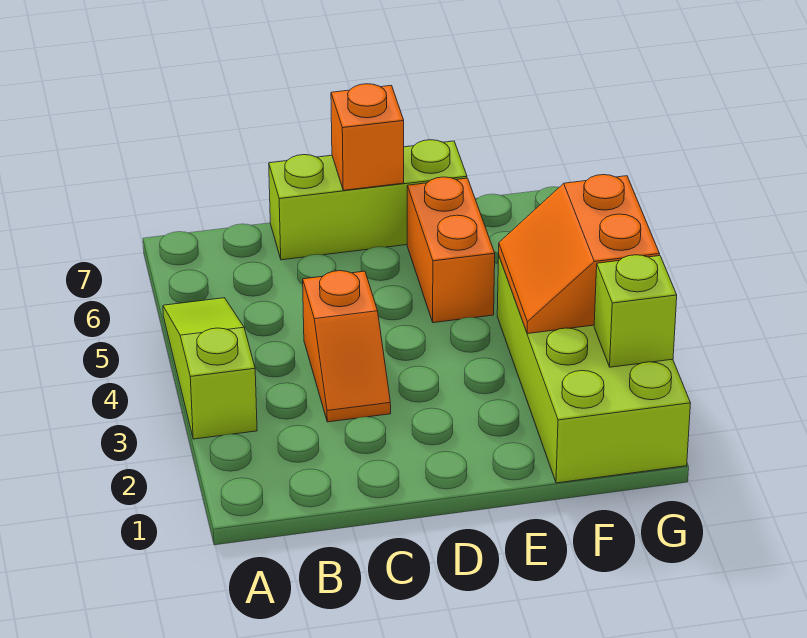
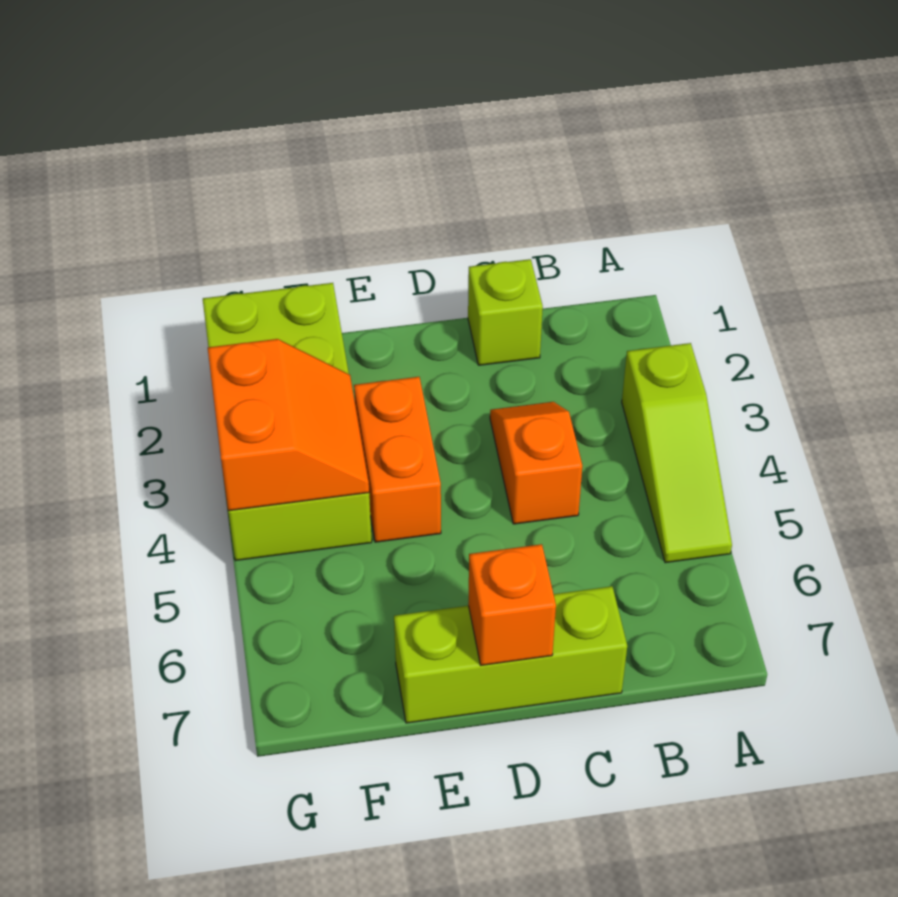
orange 1x2 brick [407,177,495,323] -> orange 1x2 brick moved to [354,377,441,542]
lime 1x1 brick [594,255,677,367] -> lime 1x1 brick moved to [468,259,543,365]

